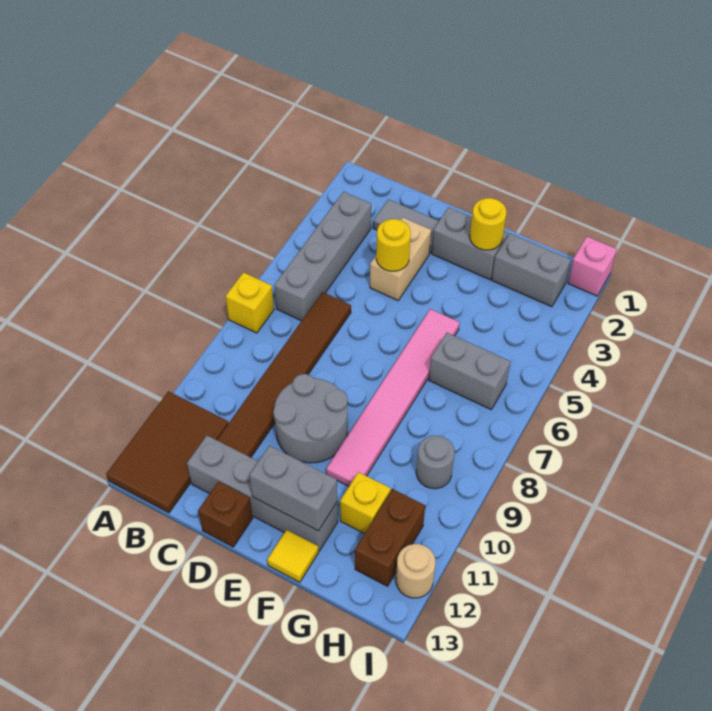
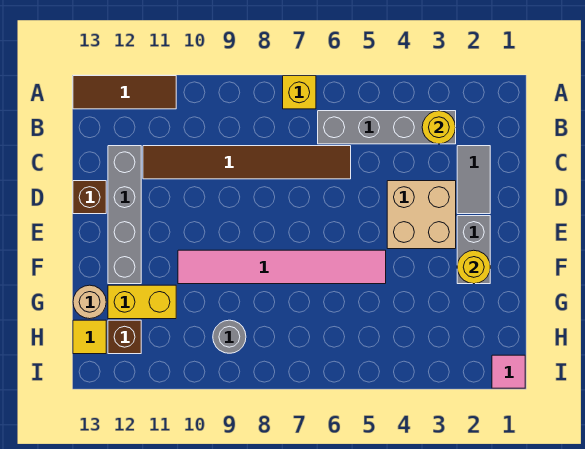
brown 2x3 tile [106,391,229,513] -> brown 1x3 tile [73,76,176,109]
tan 1x2 brick [370,217,431,300] -> tan 2x2 brick [387,181,456,249]
yellow 1x1 round brick [376,219,411,271] -> yellow 1x1 round brick moved to [422,111,456,144]
grey 2x2 round brick [273,374,348,463] -> none
grey 1x2 brick [249,446,337,531] -> none
yellow 1x1 tile [267,530,319,582] -> yellow 1x1 tile moved to [73,320,106,354]
grey 1x2 brick [492,234,571,307] -> none
grey 1x2 brick [429,333,510,409] -> none
yellow 1x1 brick [340,472,391,534] -> yellow 1x2 brick [108,285,176,319]
brown 1x2 brick [355,489,425,586] -> brown 1x1 brick [108,320,141,354]
pink 1x1 brick [568,237,617,296] -> pink 1x1 tile [492,355,525,388]
tan 1x1 round brick [396,544,435,598] -> tan 1x1 round brick moved to [73,285,106,319]

